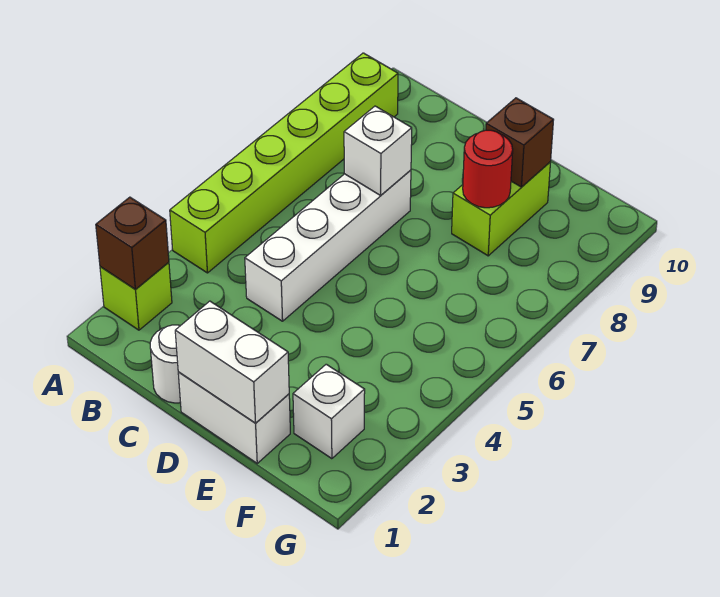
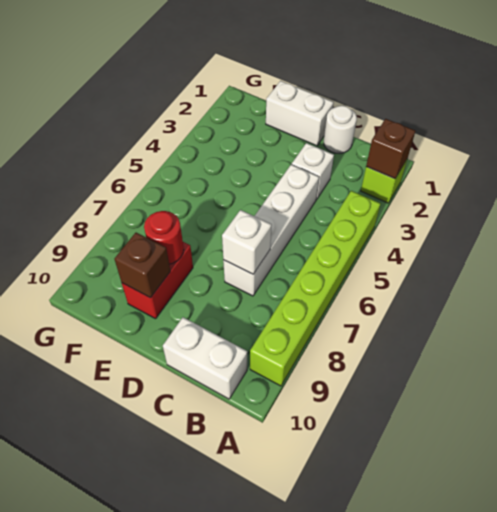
white 1x2 brick [175,301,289,423] -> white 1x2 brick moved to [163,317,247,399]
lime 1x2 brick [452,162,551,256] -> red 1x2 brick [122,242,193,319]
white 1x1 brick [293,364,365,459] -> white 1x1 brick moved to [292,143,334,200]

